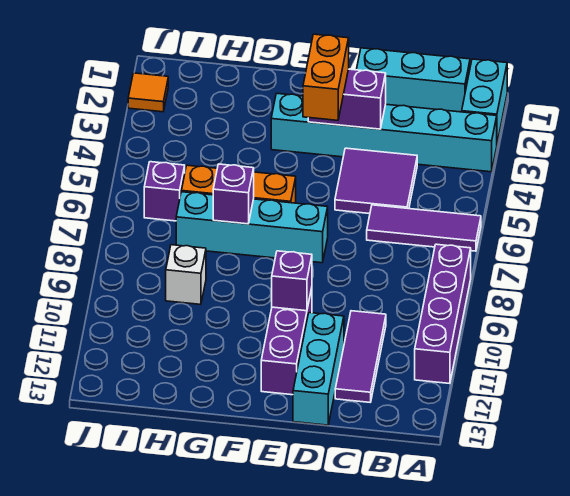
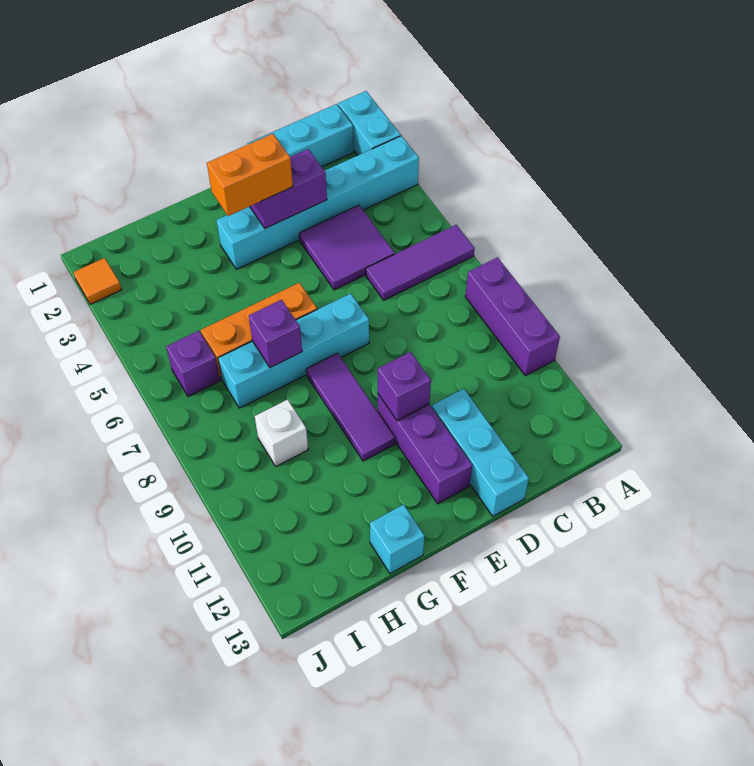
purple 1x4 brick [415,244,471,384] -> purple 1x3 brick [465,257,560,376]
purple 1x3 tile [335,311,386,402] -> purple 1x3 tile moved to [306,353,395,461]
orange 1x2 brick [303,34,349,120] -> orange 1x2 brick turned to [207,134,293,216]
none -> cyan 1x1 brick [370,504,424,573]

